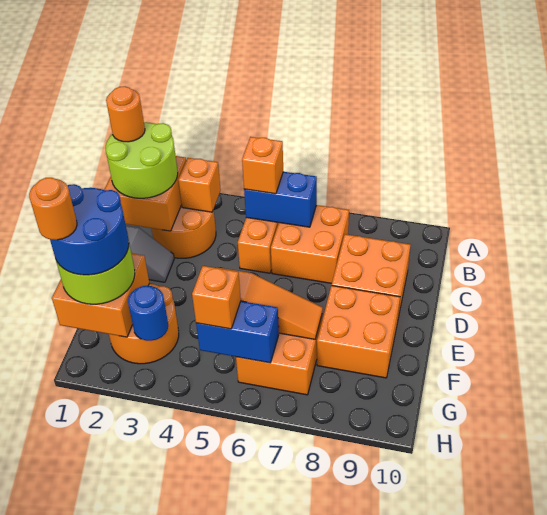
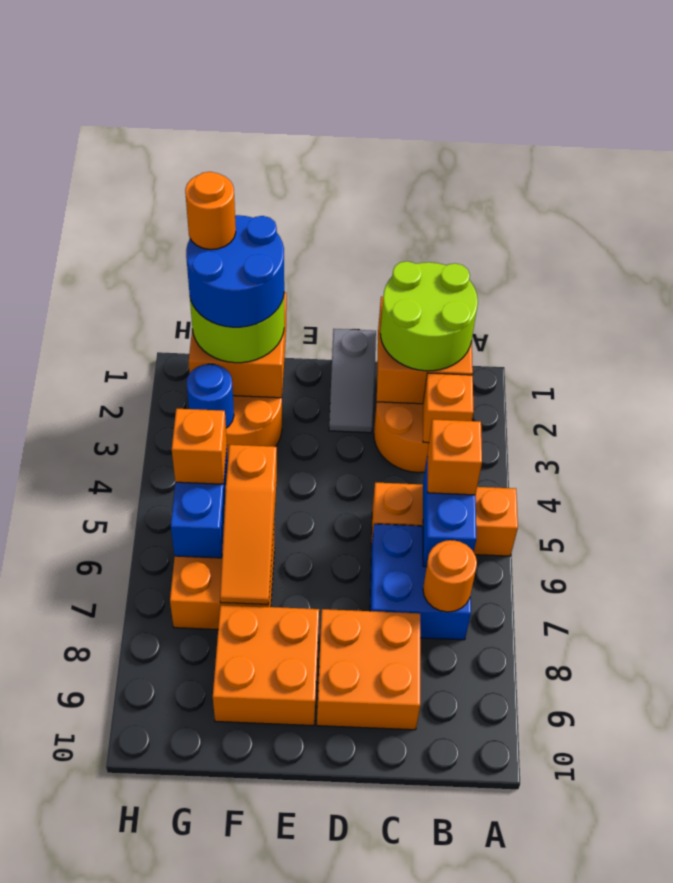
orange 1x1 round brick [106,86,145,142] -> orange 1x1 round brick moved to [423,540,477,612]
orange 2x2 brick [271,205,349,283] -> blue 2x2 brick [370,524,471,640]

